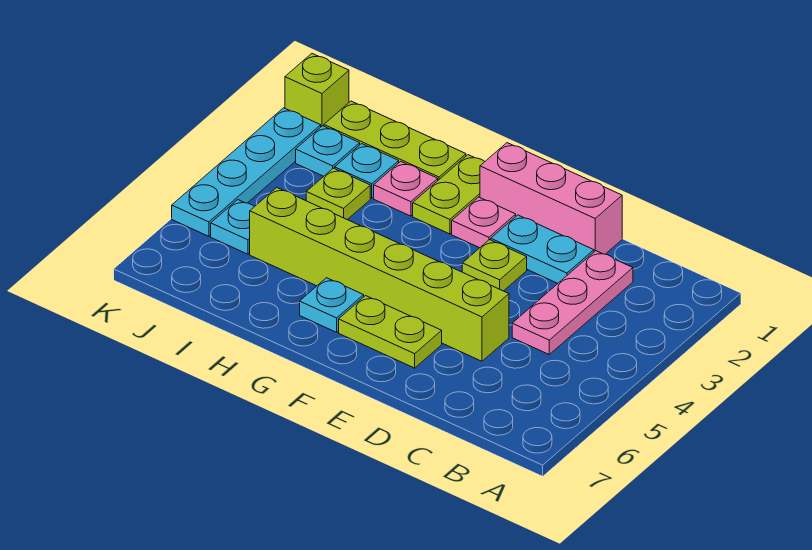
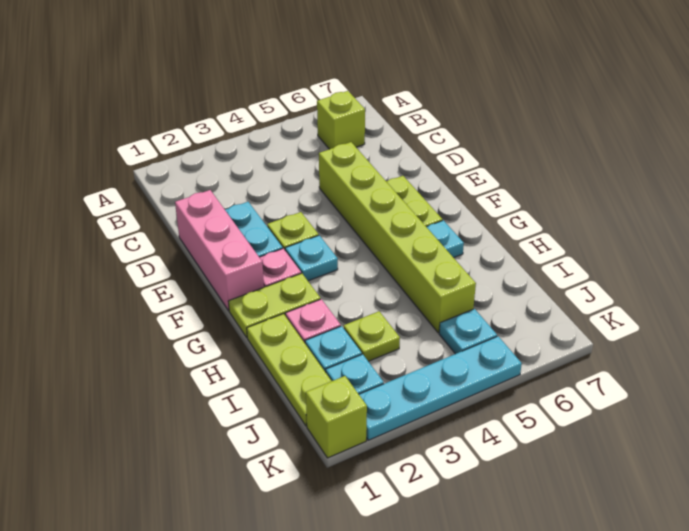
none -> lime 1x1 brick [317,91,365,149]
pink 1x3 plate [512,251,633,354] -> none
none -> cyan 1x1 plate [285,235,338,281]

